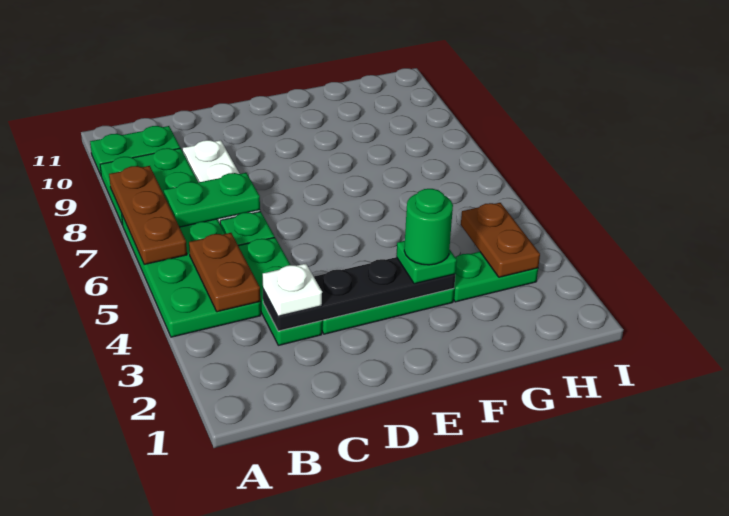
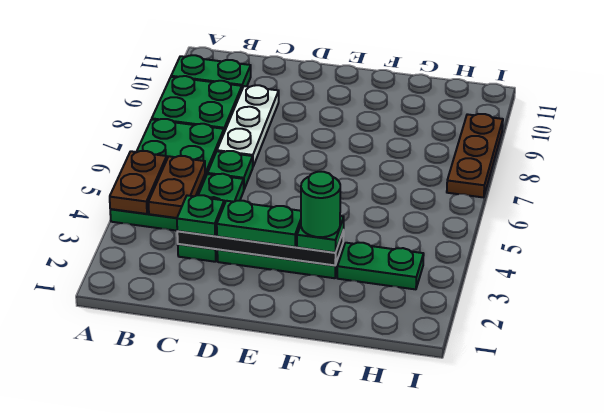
brown 1x3 plate [109,166,187,264] -> brown 1x3 plate moved to [447,114,503,197]
green 1x2 plate [164,173,260,227] -> green 1x2 plate moved to [217,201,301,247]
white 1x1 plate [263,264,322,316] -> green 1x1 plate [177,195,224,236]
brown 1x2 plate [461,203,540,277] -> brown 1x2 plate moved to [110,151,167,214]

